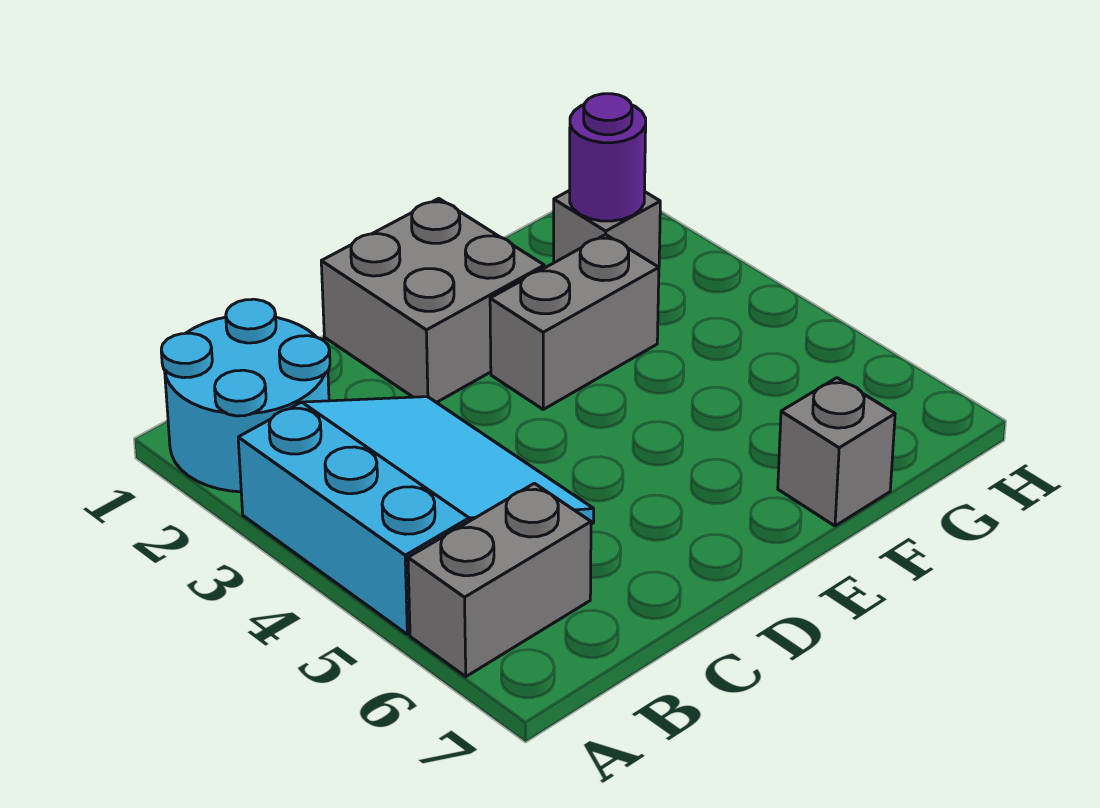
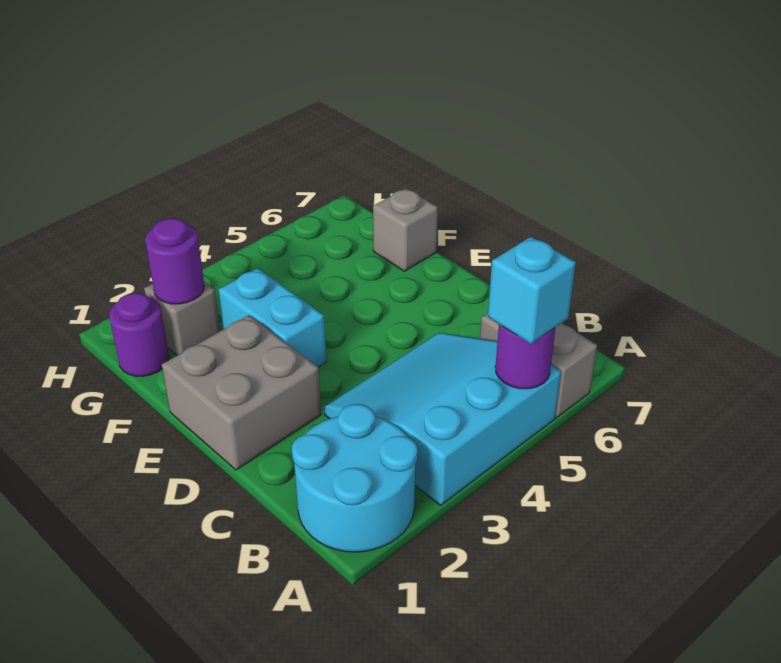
none -> purple 1x1 round brick [495,324,556,389]
none -> cyan 1x1 brick [488,237,576,344]
grey 1x2 brick [490,234,659,409] -> cyan 1x2 brick [218,268,326,367]
none -> purple 1x1 round brick [109,293,169,376]

